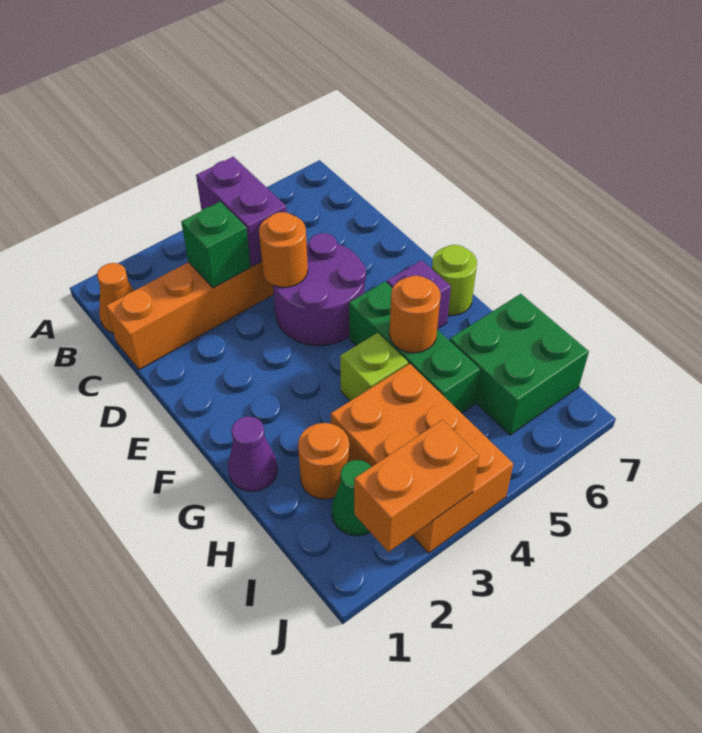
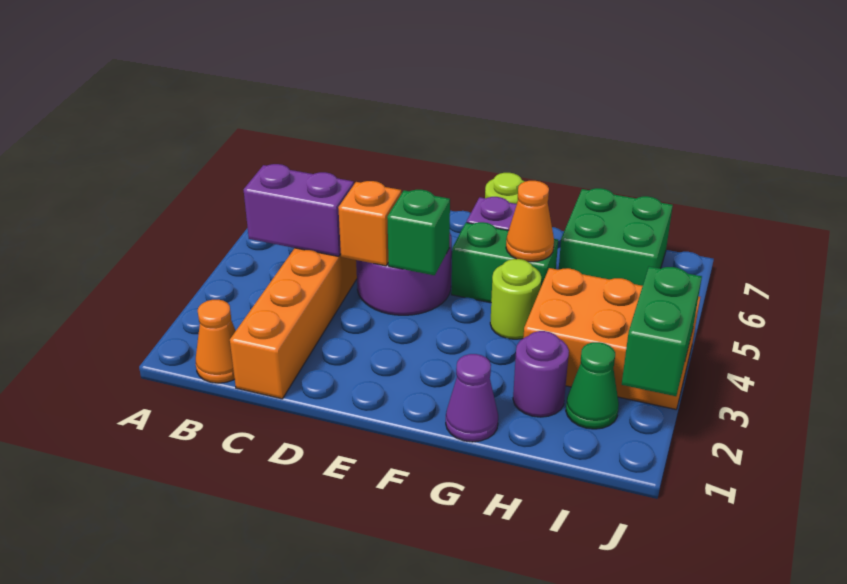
green 1x1 brick [181,202,251,288] -> green 1x1 brick moved to [387,190,450,275]
orange 1x1 round brick [259,212,308,287] -> orange 1x1 brick [338,181,401,266]
green 1x3 brick [349,282,480,413] -> green 1x2 brick [451,222,558,303]
lime 1x1 brick [340,333,408,401] -> lime 1x1 round brick [490,259,541,339]
orange 1x1 round brick [389,276,441,353] -> orange 1x1 cone [506,181,554,262]
orange 1x1 round brick [298,423,349,499] -> purple 1x1 round brick [513,331,569,417]
orange 1x2 brick [354,420,479,552] -> green 1x2 brick [622,267,702,396]

